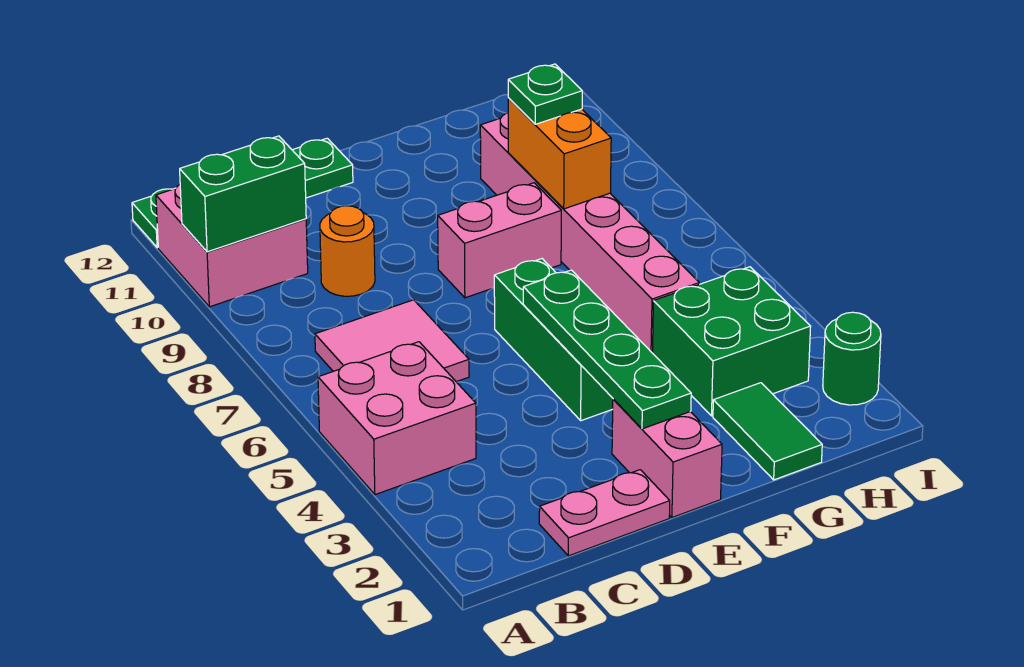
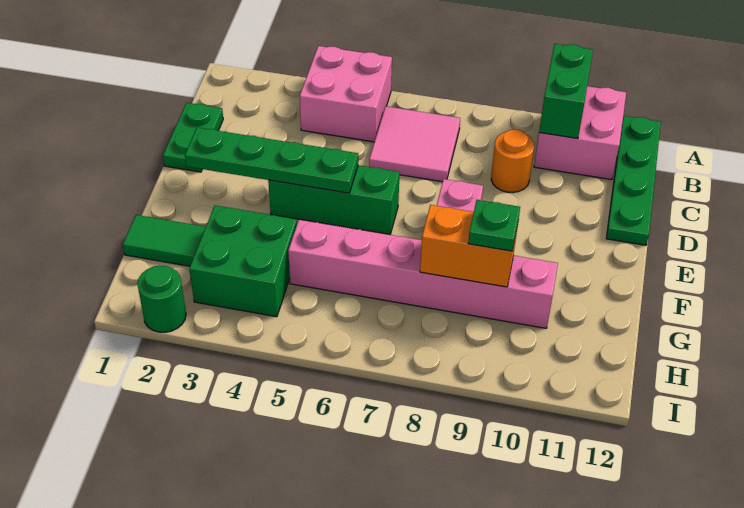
pink 1x2 plate [539,470,670,556] -> green 1x2 plate [163,103,223,172]
pink 1x2 brick [612,399,722,517] -> none

